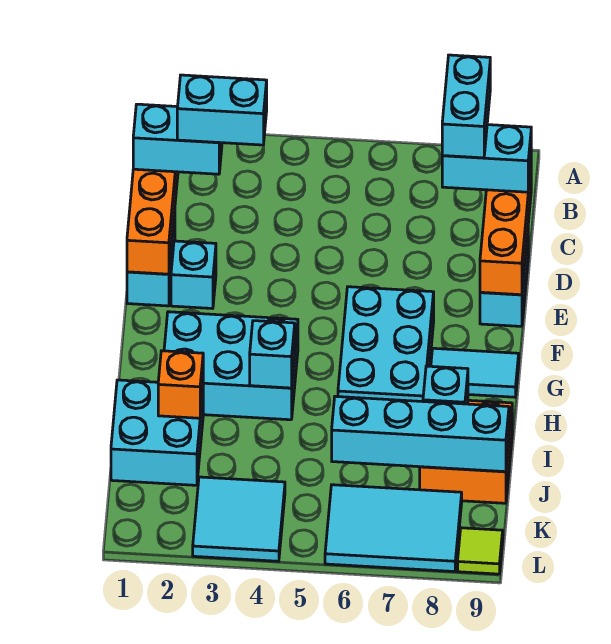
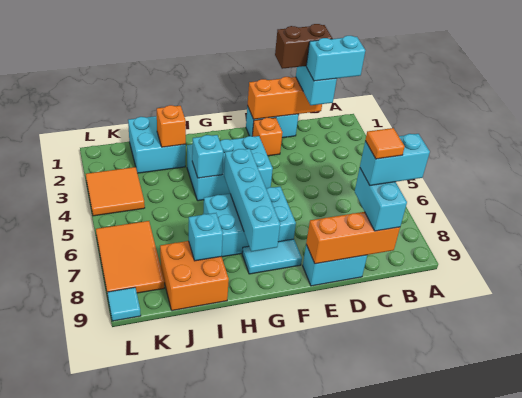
none -> brown 1x2 brick [275,24,332,69]
cyan 1x2 brick [177,75,267,145] -> cyan 1x2 brick turned to [306,36,365,81]
none -> orange 1x1 tile [365,128,405,159]
cyan 1x1 brick [171,241,216,309] -> orange 1x1 brick [253,118,283,156]
cyan 2x3 brick [164,312,298,420] -> cyan 2x3 brick turned to [187,136,273,201]
cyan 1x2 tile [431,348,519,397] -> cyan 1x2 tile turned to [242,239,302,274]
cyan 1x4 brick [332,396,509,472] -> cyan 1x4 brick moved to [224,149,280,252]
cyan 2x2 tile [193,477,285,561] -> orange 2x2 tile [86,167,145,216]
cyan 2x3 tile [325,485,462,572] -> orange 2x3 tile [96,221,164,295]
lime 1x1 tile [458,528,503,574] -> cyan 1x1 tile [107,287,141,321]

